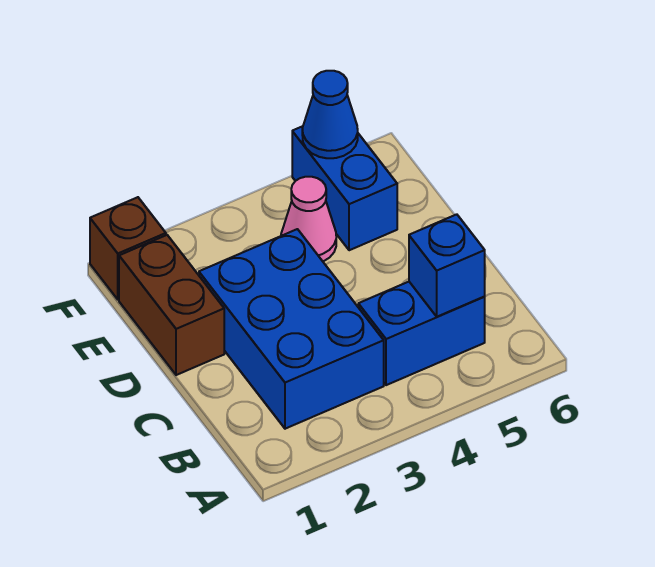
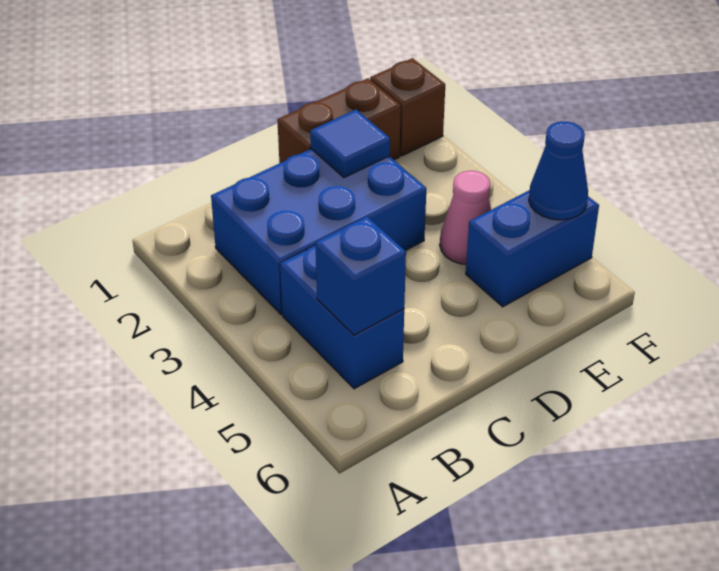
none -> blue 1x1 tile [310,110,390,178]

